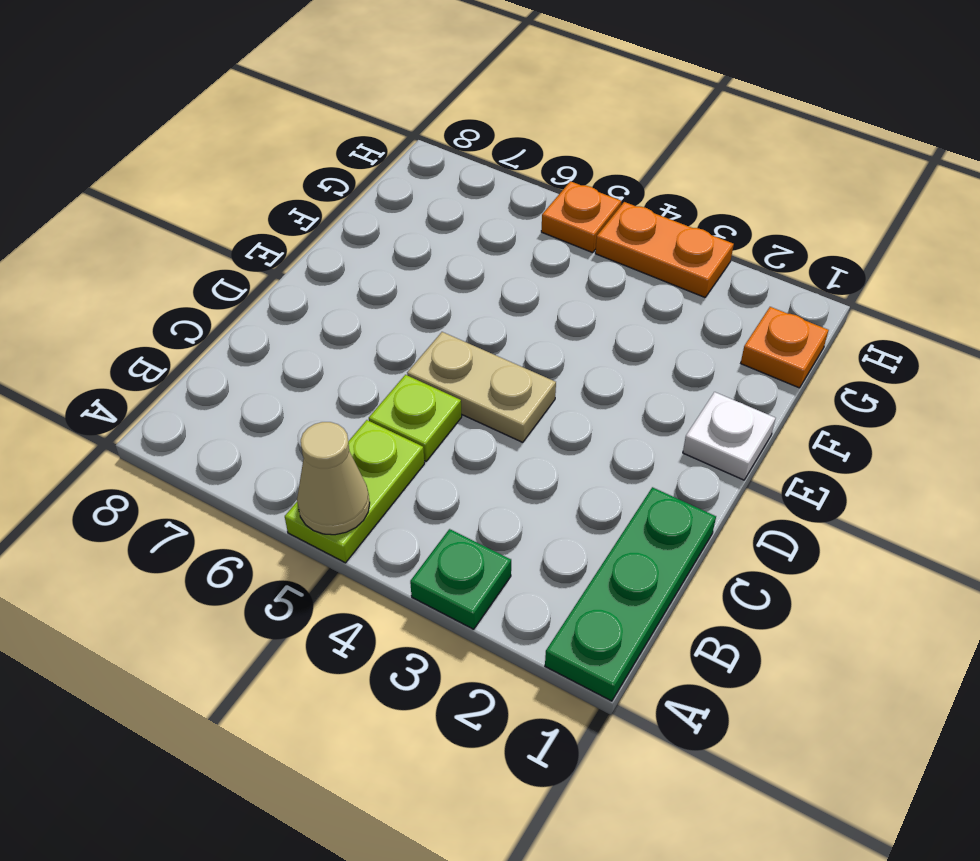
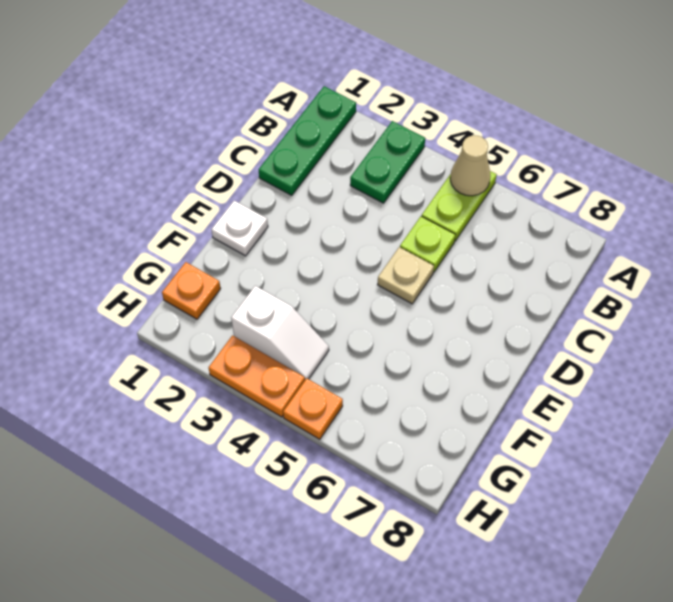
green 1x1 plate [410,529,511,629] -> green 1x2 plate [350,121,425,203]
tan 1x2 plate [407,332,556,442] -> tan 1x1 plate [378,247,434,304]
none -> white 1x2 slope [231,286,329,380]

